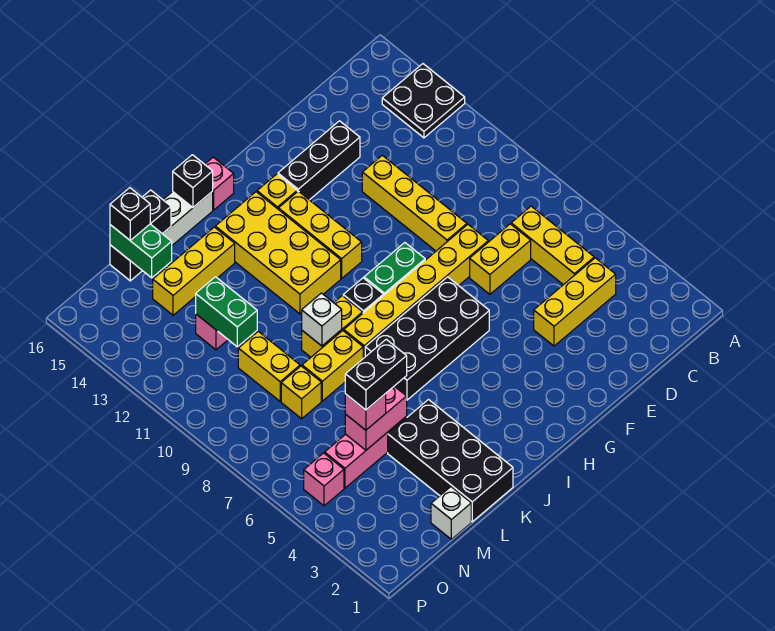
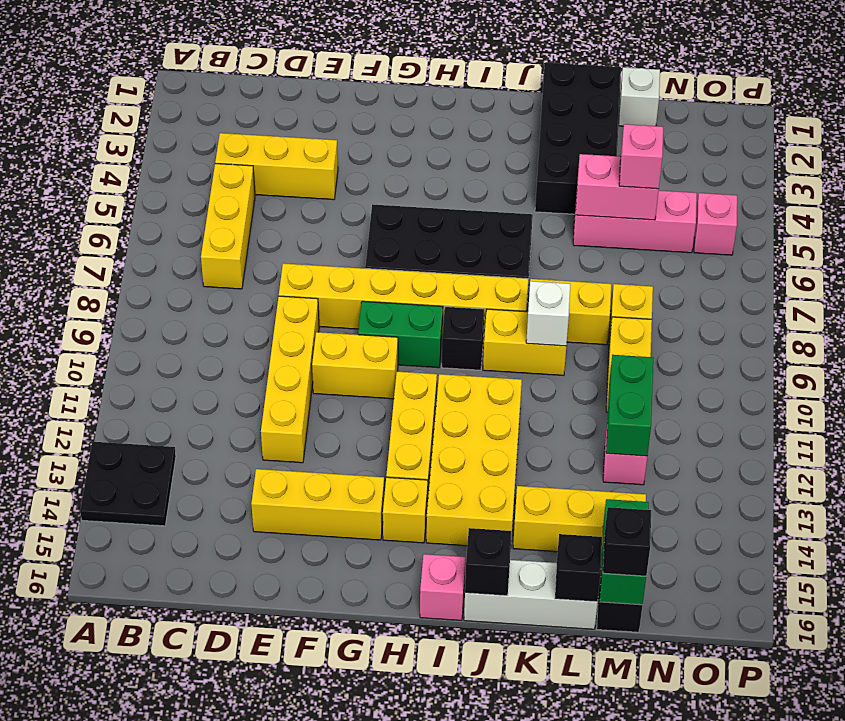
yellow 1x2 brick [470,224,531,294] -> yellow 1x2 brick moved to [312,332,398,399]
black 1x3 brick [278,121,360,200] -> yellow 1x3 brick [251,469,384,540]
black 1x2 brick [345,339,407,410] -> none

